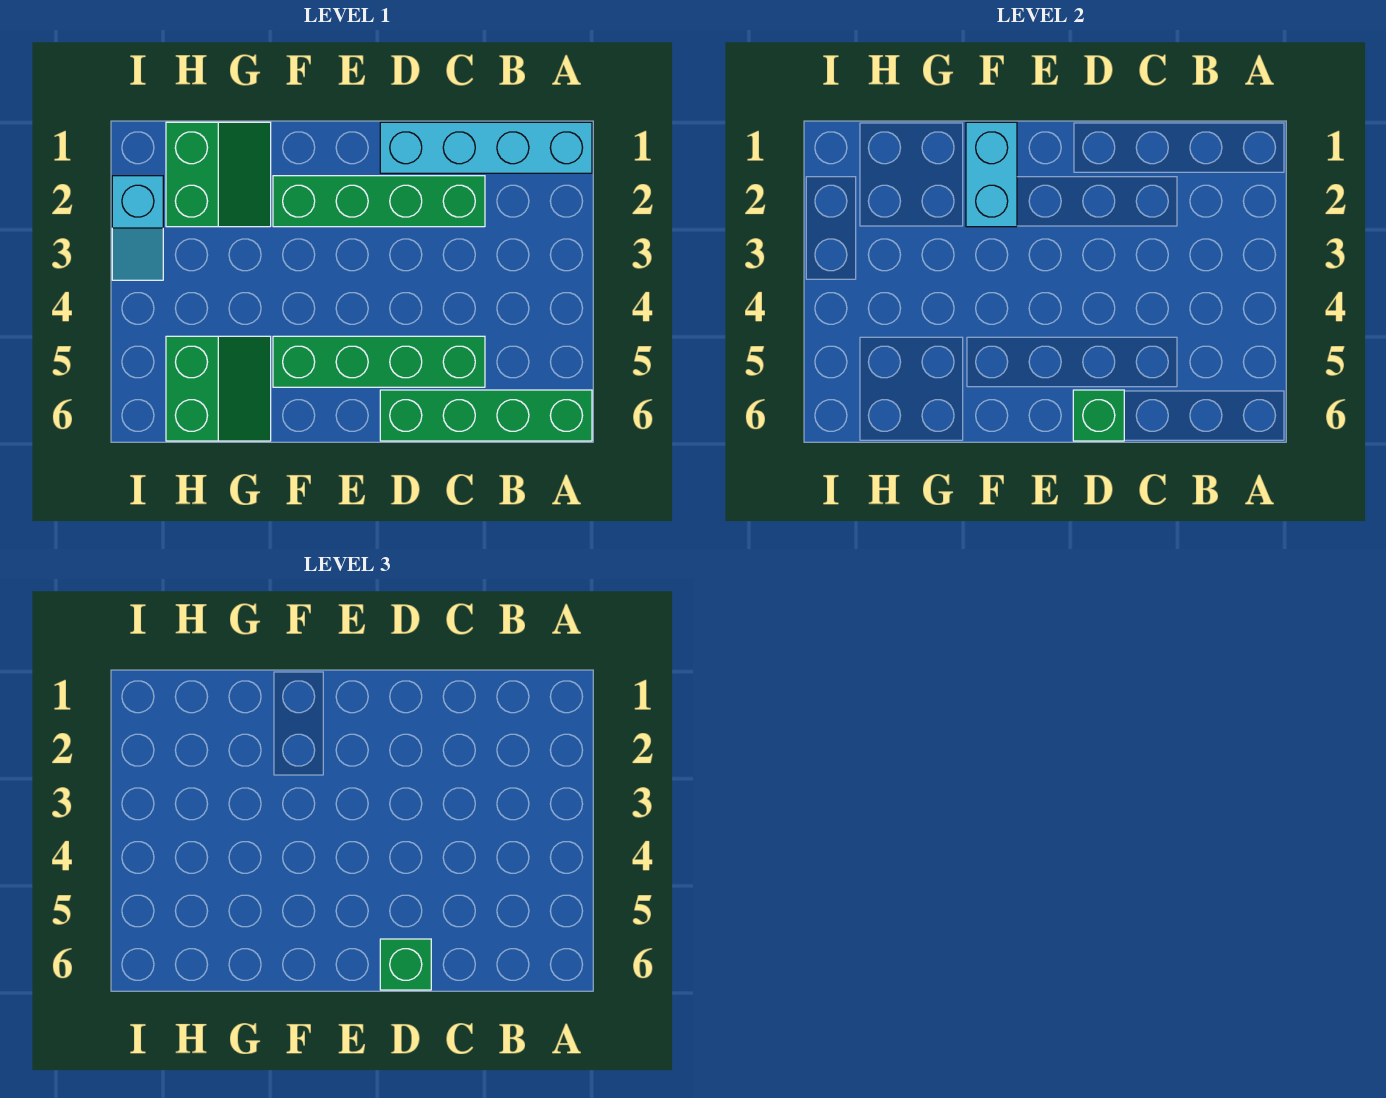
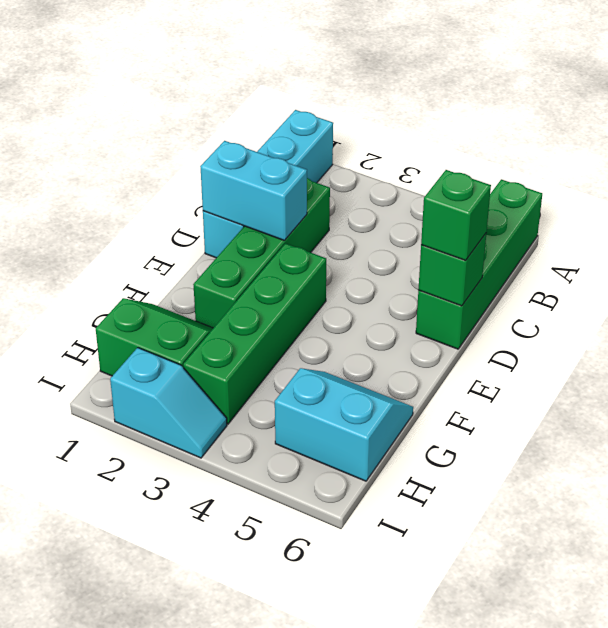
green 1x4 brick [273,336,485,387] -> green 1x4 brick moved to [183,243,326,424]
cyan 1x2 brick [966,122,1017,227] -> cyan 1x2 brick moved to [200,141,307,241]
green 2x2 slope [166,336,271,441] -> cyan 2x2 slope [275,368,413,481]

